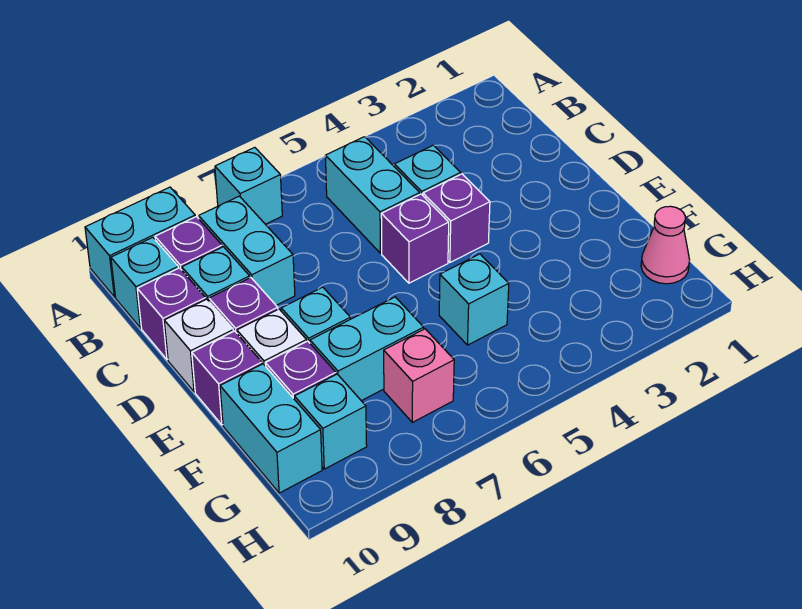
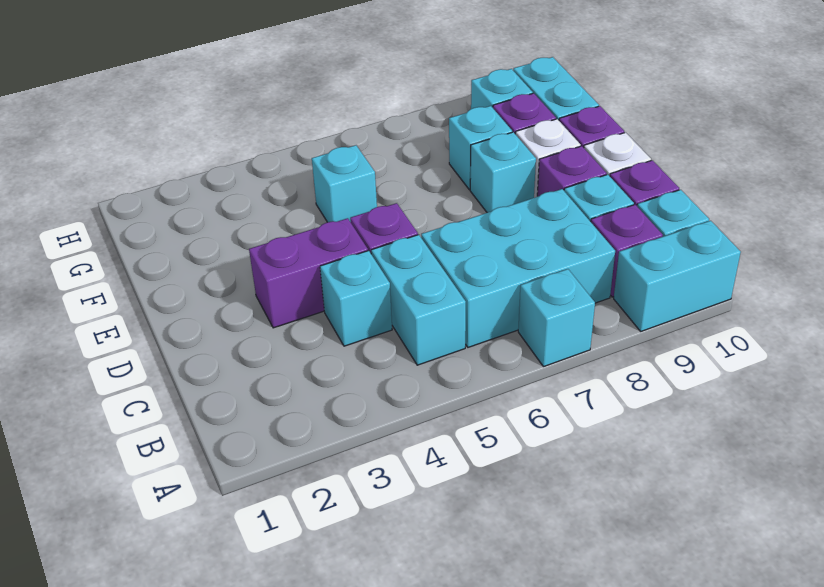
cyan 1x2 brick [199,196,295,305] -> cyan 2x3 brick [421,189,615,347]
purple 1x1 brick [423,174,490,262] -> purple 1x2 brick [249,218,368,328]
cyan 1x2 brick [310,297,424,401] -> cyan 1x1 brick [449,106,512,190]
pink 1x1 cone [641,206,690,284] -> none
pink 1x1 brick [384,329,454,422] -> none

